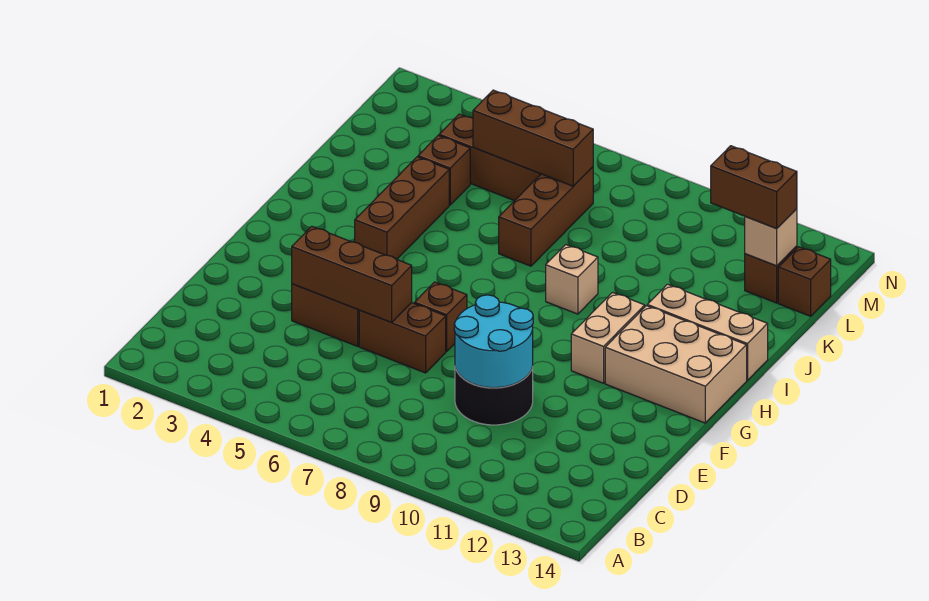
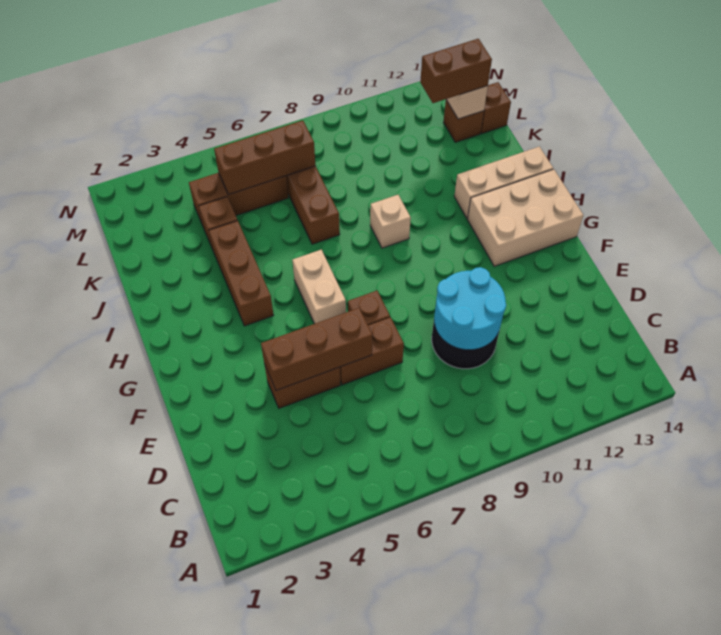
tan 1x2 brick [571,292,645,383] -> tan 1x2 brick moved to [292,250,346,324]

